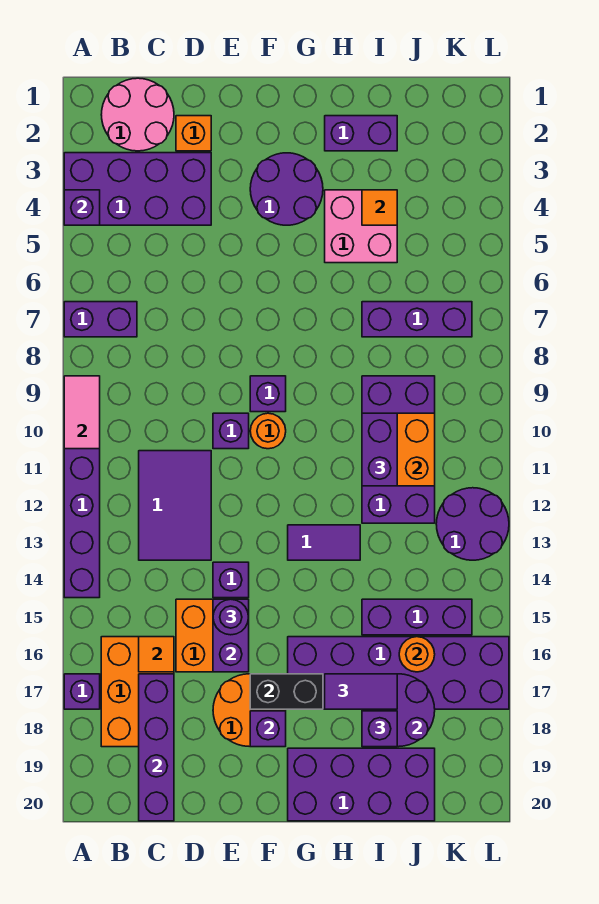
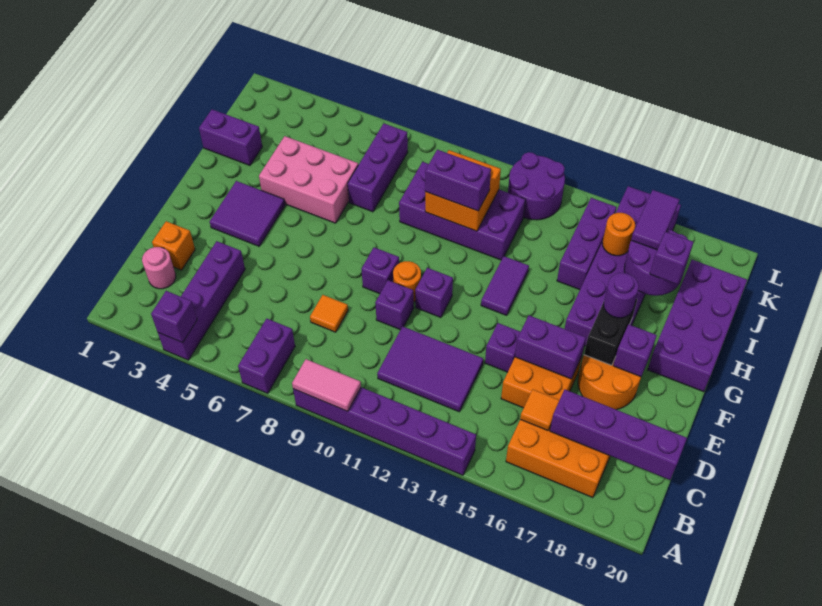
purple 2x4 brick [64,153,211,225] -> purple 1x4 brick [158,241,245,360]
purple 1x1 brick [64,674,100,709] -> purple 1x1 brick moved to [415,268,453,318]
pink 2x2 round brick [101,78,174,151] -> pink 1x1 round brick [142,247,176,289]
purple 1x1 round brick [213,599,249,635] -> purple 1x1 round brick moved to [604,273,639,318]
purple 2x2 round brick [250,153,323,225] -> purple 2x2 tile [210,181,285,246]
purple 1x2 brick [325,116,397,151] -> purple 1x2 brick turned to [199,109,262,165]
pink 2x2 brick [325,190,397,263] -> pink 2x3 brick [259,136,358,223]
purple 1x2 tile [325,674,397,709] -> purple 1x2 tile moved to [631,190,680,250]
orange 1x1 tile [362,190,397,225] -> orange 1x1 tile moved to [310,295,348,332]

